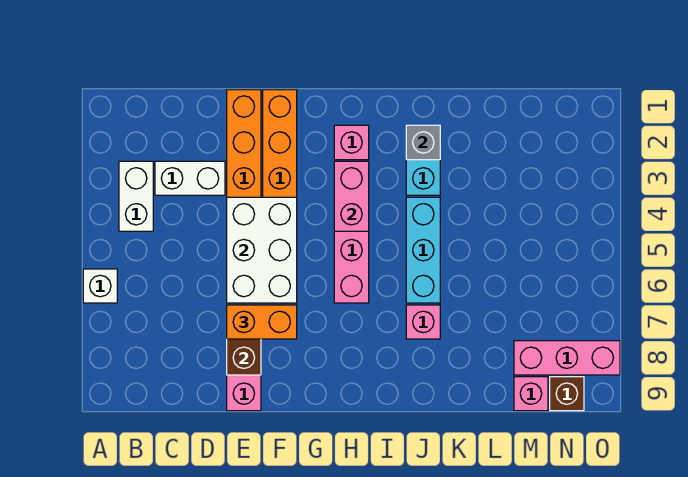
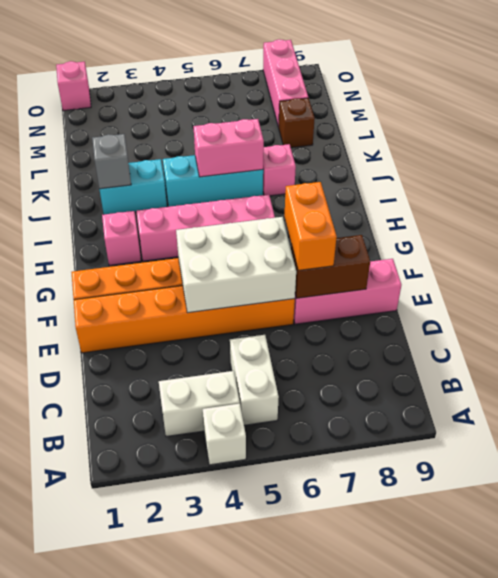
white 1x1 brick [83,269,117,303] -> white 1x1 brick moved to [203,404,246,465]
white 1x2 brick [155,161,225,195] -> white 1x2 brick moved to [230,335,279,425]
pink 1x2 brick [334,161,369,231] -> pink 1x2 brick moved to [193,119,264,177]
pink 1x1 brick [514,377,548,411] -> pink 1x1 brick moved to [56,61,91,111]
brown 1x1 brick [550,377,584,411] -> brown 1x1 brick moved to [278,98,315,148]

